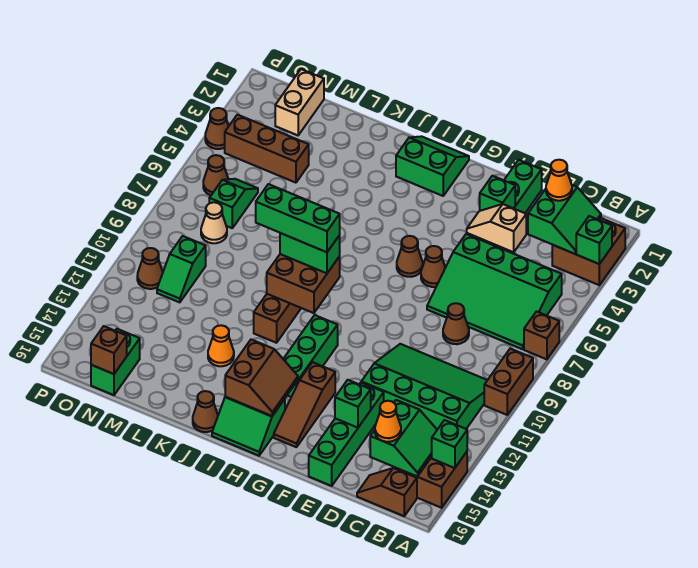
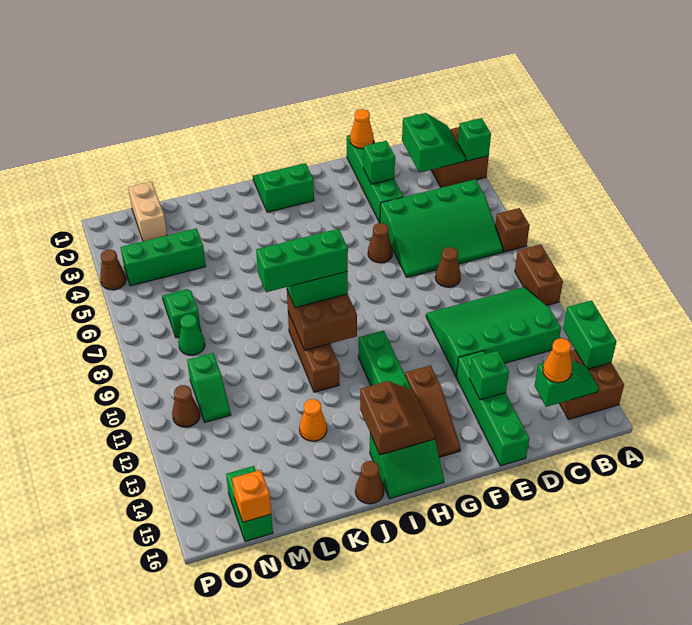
green 1x1 brick [432,420,467,468] -> green 1x2 brick [563,300,617,369]
green 2x2 slope [370,400,437,477] -> green 1x2 slope [534,360,599,407]
brown 1x2 slope [357,468,417,516] -> none
orange 1x1 cone [546,160,572,201] -> orange 1x1 cone moved to [350,109,374,149]
tan 1x2 slope [467,204,526,252] -> none
brown 1x1 cone [397,236,423,277] -> none
brown 1x3 brick [225,115,309,183] -> green 1x3 brick [120,228,206,286]
tan 1x1 cone [201,202,227,243] -> green 1x1 cone [178,314,205,355]
brown 1x1 brick [91,326,127,374] -> orange 1x1 brick [232,470,271,522]
brown 1x1 cone [203,155,228,195] -> none

